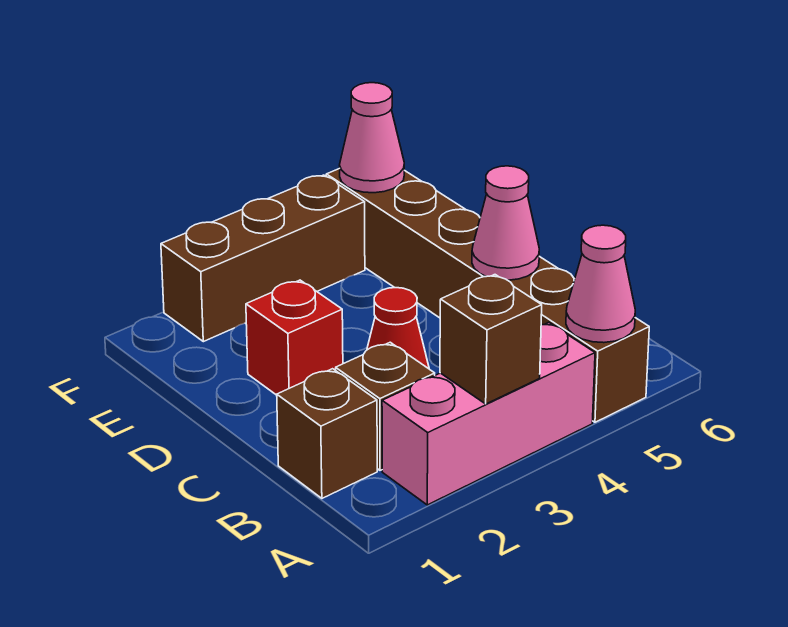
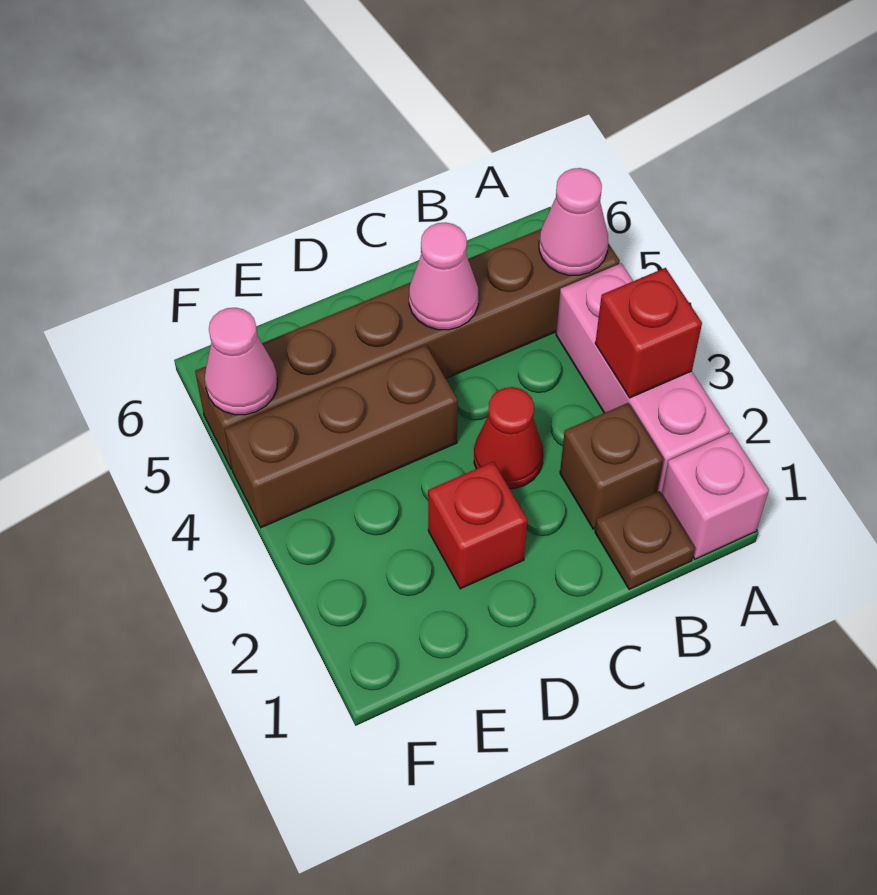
none -> pink 1x1 brick [662,433,769,559]
brown 1x1 brick [440,275,542,404] -> red 1x1 brick [595,268,702,398]
brown 1x1 brick [277,369,377,498] -> brown 1x1 plate [595,491,695,590]
brown 1x3 brick [161,175,365,342] -> brown 1x3 brick turned to [225,345,458,528]

